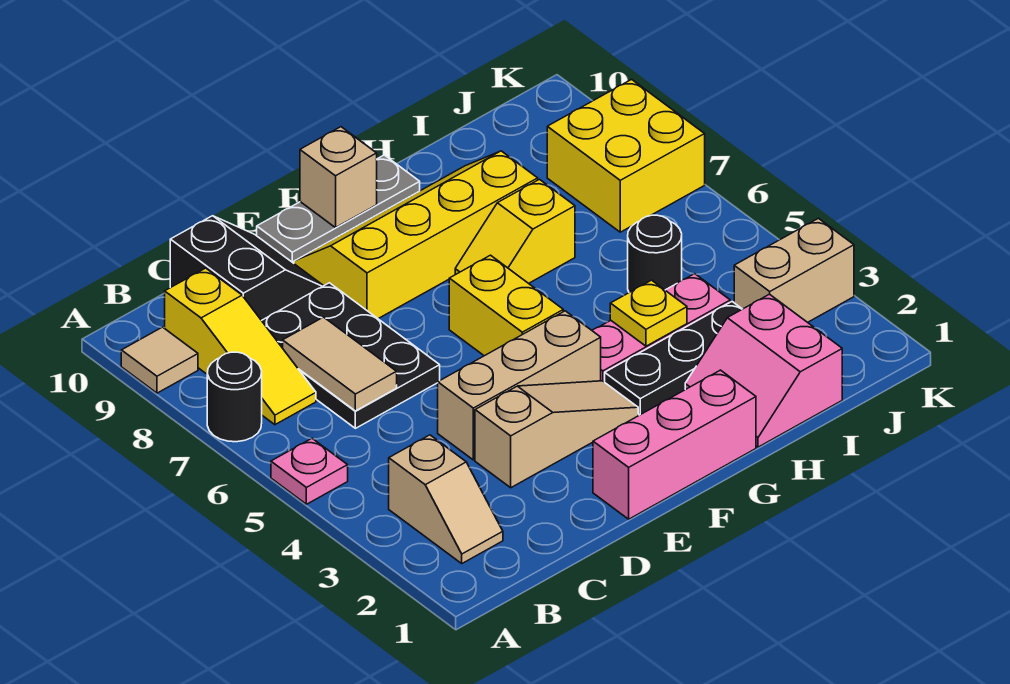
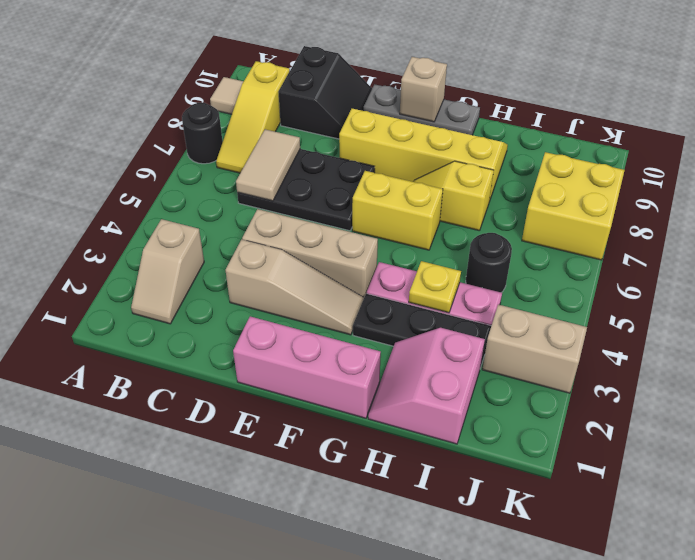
pink 1x1 plate [271,439,348,504] -> none
black 2x3 plate [262,283,440,428] -> black 2x3 plate turned to [237,149,375,231]
yellow 1x2 brick [449,255,563,356] -> yellow 1x2 brick turned to [352,171,443,250]

